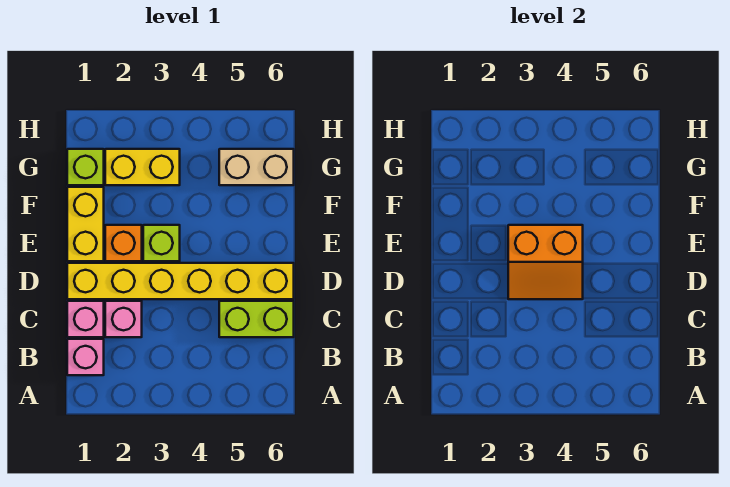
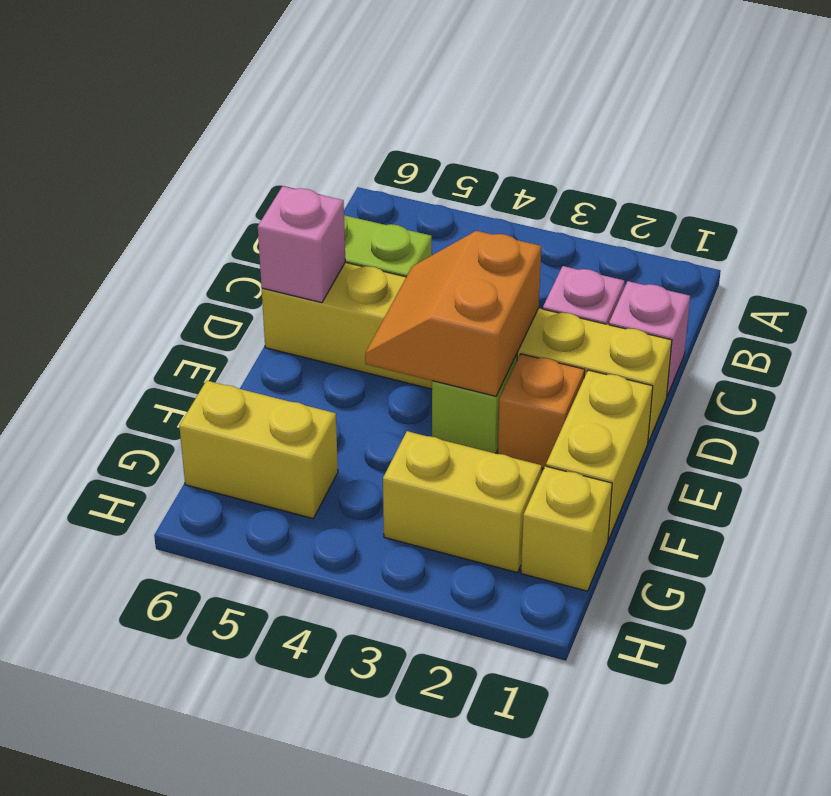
pink 1x1 brick [67,339,104,375] -> pink 1x1 brick moved to [258,186,345,303]
orange 2x2 slope [508,225,583,299] -> orange 2x2 slope turned to [365,231,541,396]
lime 1x1 brick [67,149,104,185] -> yellow 1x1 brick [521,466,612,591]
tan 1x2 brick [219,149,294,185] -> yellow 1x2 brick [179,381,338,518]

